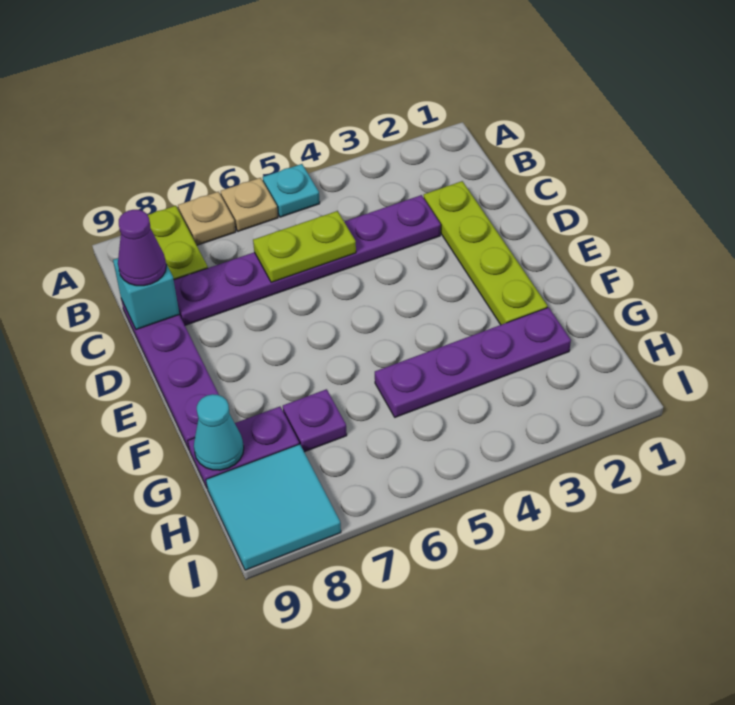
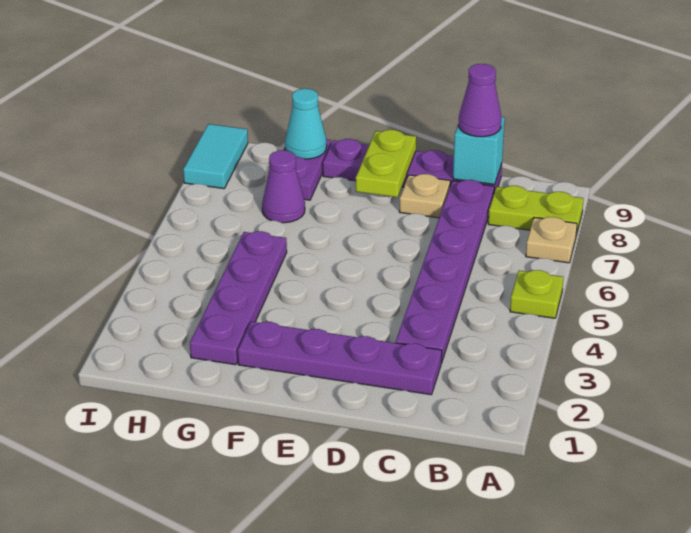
cyan 1x1 plate [263,164,320,217] -> lime 1x1 plate [510,270,563,318]
tan 1x1 plate [221,178,278,231] -> tan 1x1 plate moved to [399,174,450,218]
lime 1x4 plate [424,181,547,325] -> purple 1x4 plate [238,322,442,395]
lime 1x2 plate [253,211,356,282] -> lime 1x2 plate moved to [356,130,416,197]
purple 1x1 plate [283,389,347,452] -> purple 1x1 cone [262,150,305,223]
cyan 2x2 tile [206,444,341,570] -> cyan 1x2 tile [183,124,248,189]

